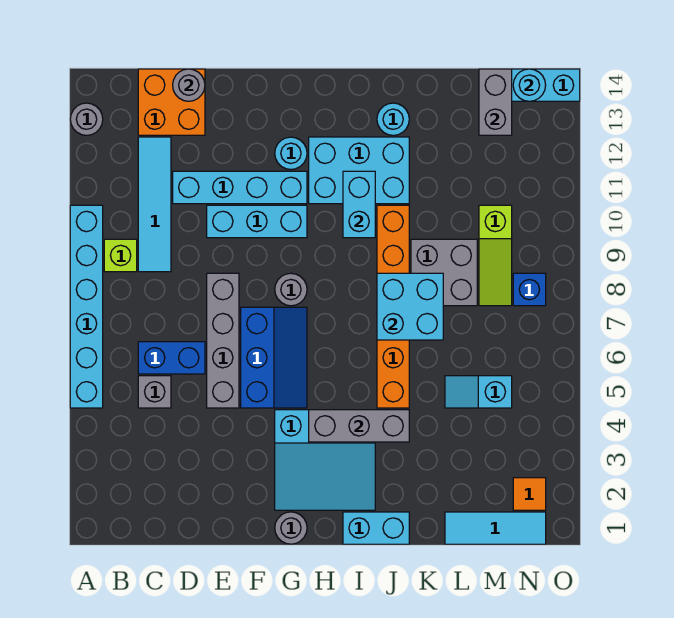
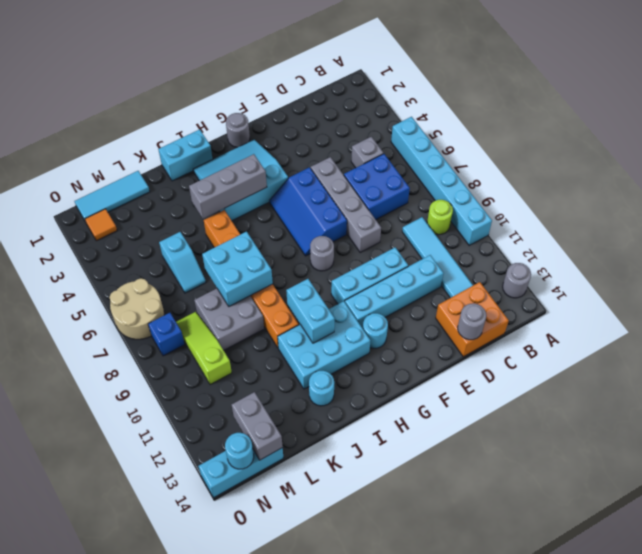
lime 1x1 brick [104,239,137,272] -> lime 1x1 round brick [427,200,453,235]
blue 1x2 brick [138,342,205,374] -> blue 2x2 brick [344,154,410,219]
cyan 1x2 slope [445,376,512,408] -> cyan 1x2 slope turned to [159,232,206,293]
none -> tan 2x2 round brick [110,279,164,339]

